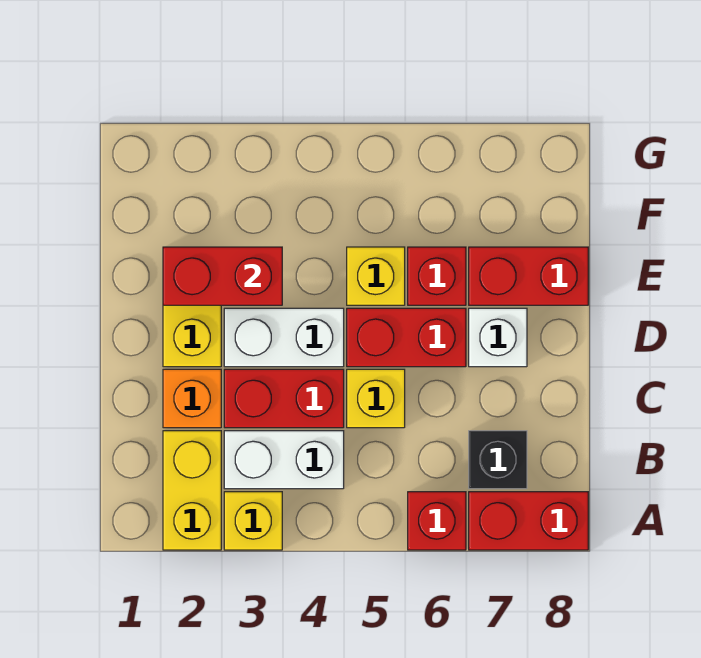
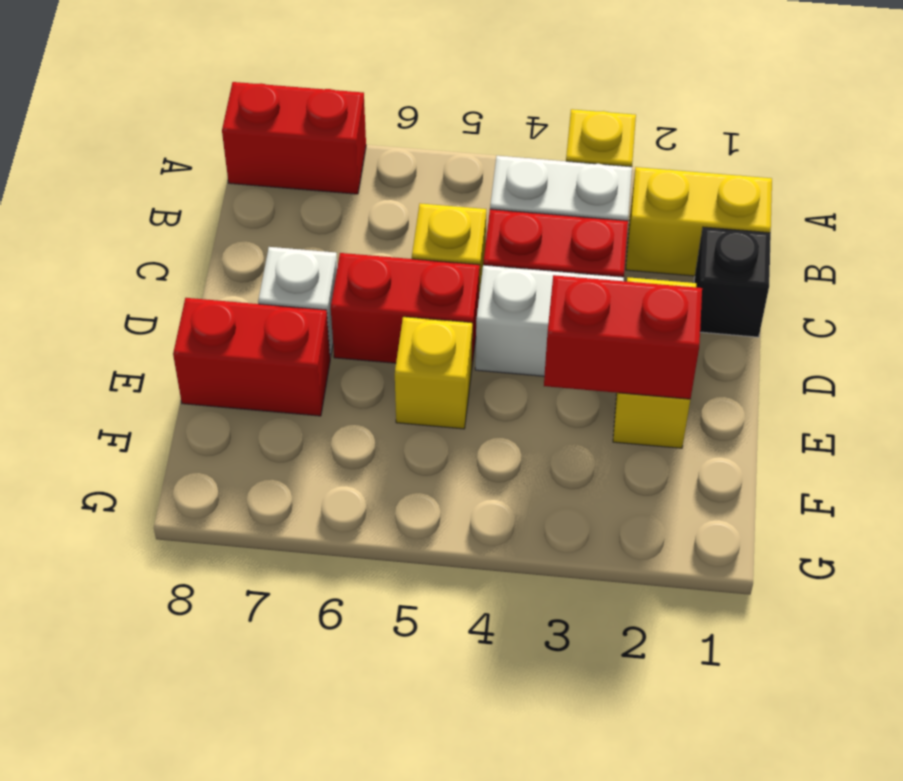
yellow 1x2 brick [163,431,221,550] -> yellow 1x2 brick turned to [626,167,772,276]
red 1x1 brick [408,492,466,550] -> none
black 1x1 brick [469,431,527,489] -> black 1x1 brick moved to [694,227,771,337]
orange 1x1 brick [163,369,221,428] -> none
red 1x1 brick [408,247,466,305] -> none

